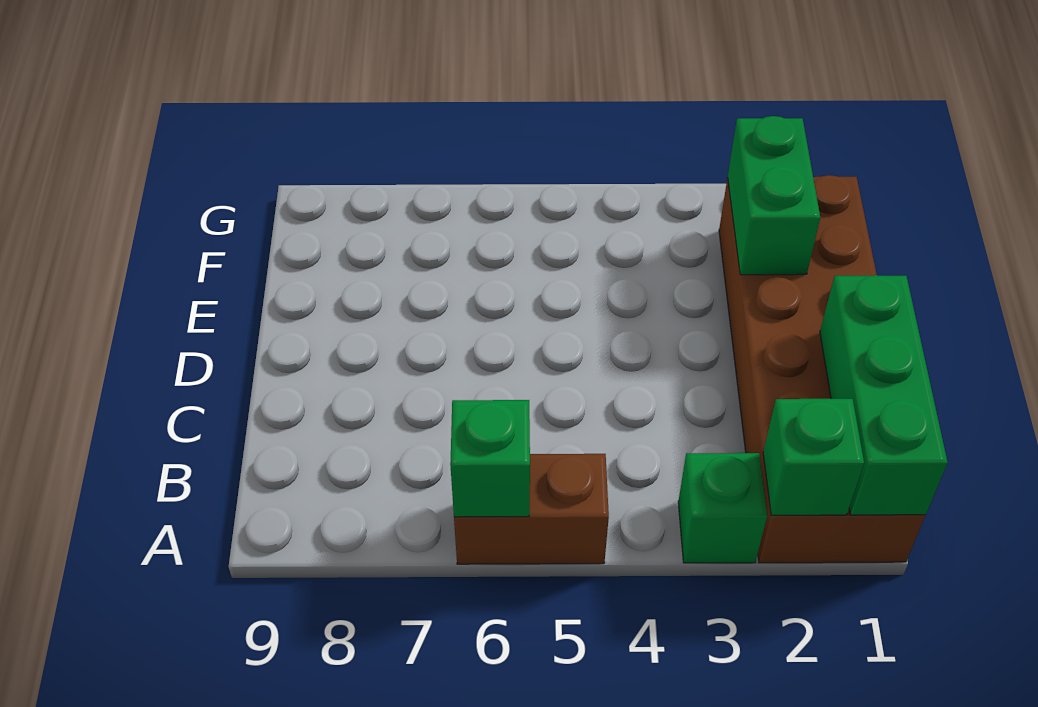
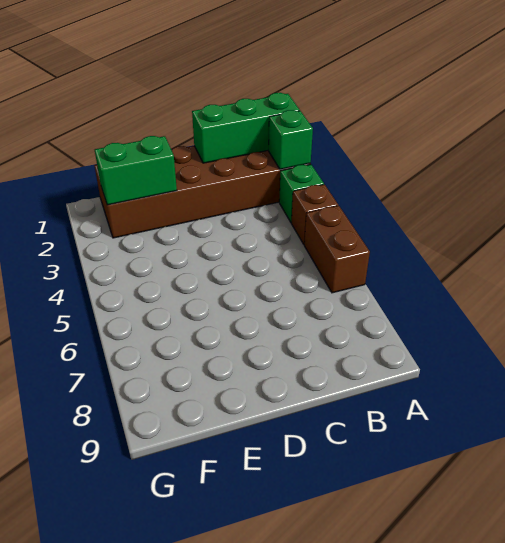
none -> brown 1x1 brick [291,184,338,244]
green 1x1 brick [450,400,530,517] -> none

